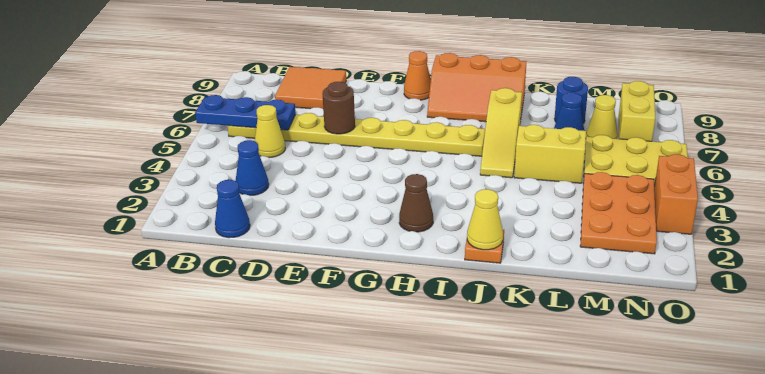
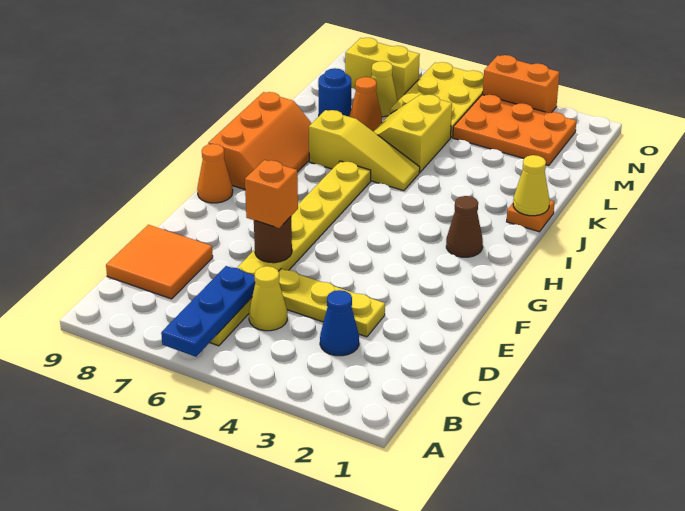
blue 1x1 cone [215,180,250,238] -> none
none -> yellow 1x3 plate [278,269,385,337]
none -> orange 1x1 brick [245,160,298,228]
blue 1x1 cone [554,93,584,131] -> orange 1x1 cone [349,77,382,131]

